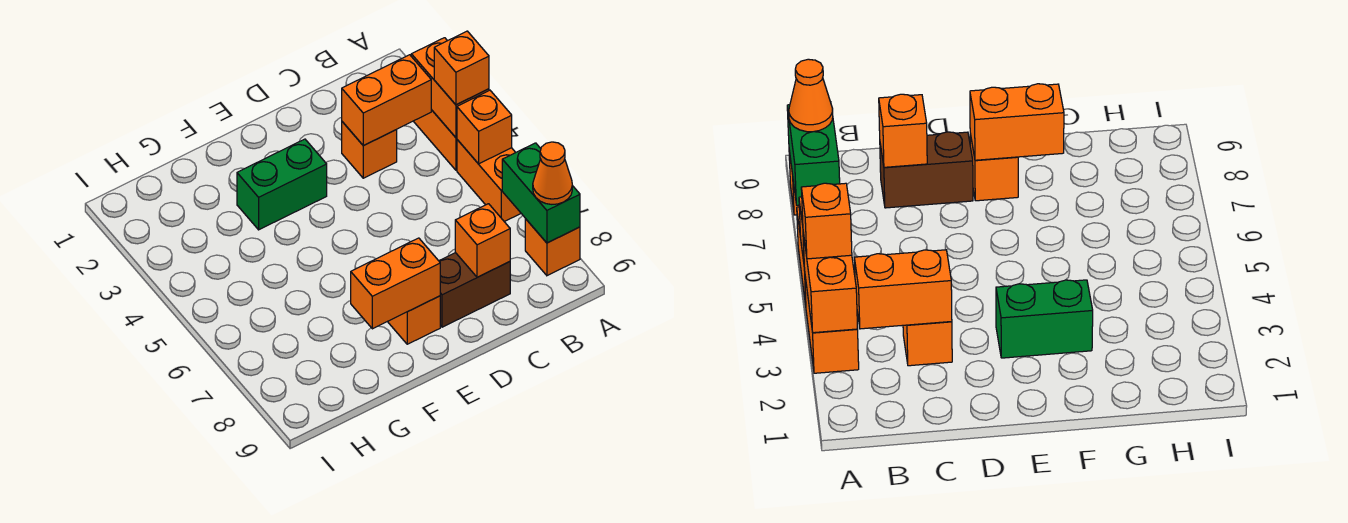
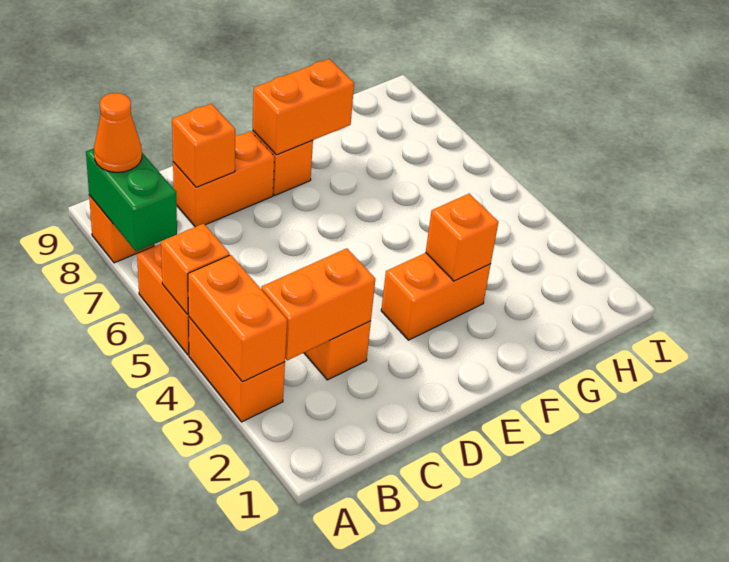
orange 1x1 brick [434,31,489,105] -> orange 1x1 brick moved to [426,194,498,281]
brown 1x2 brick [439,253,510,327] -> orange 1x2 brick [173,131,274,227]
green 1x2 brick [237,139,327,230] -> orange 1x2 brick [381,253,491,340]

